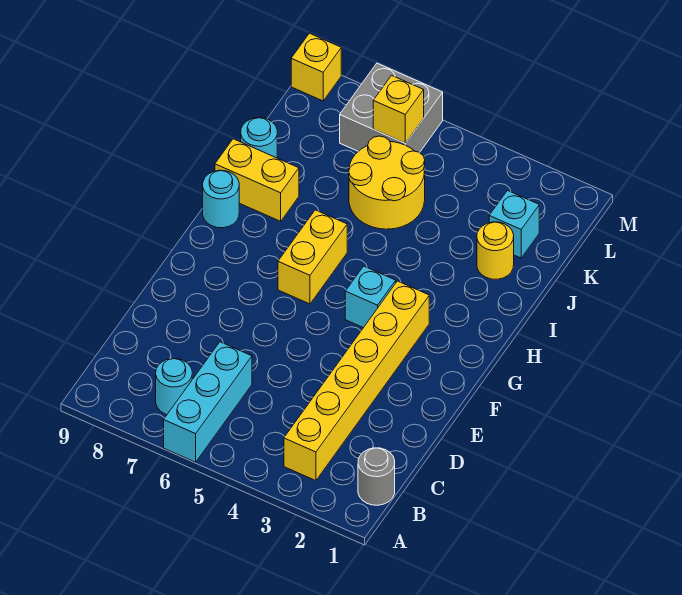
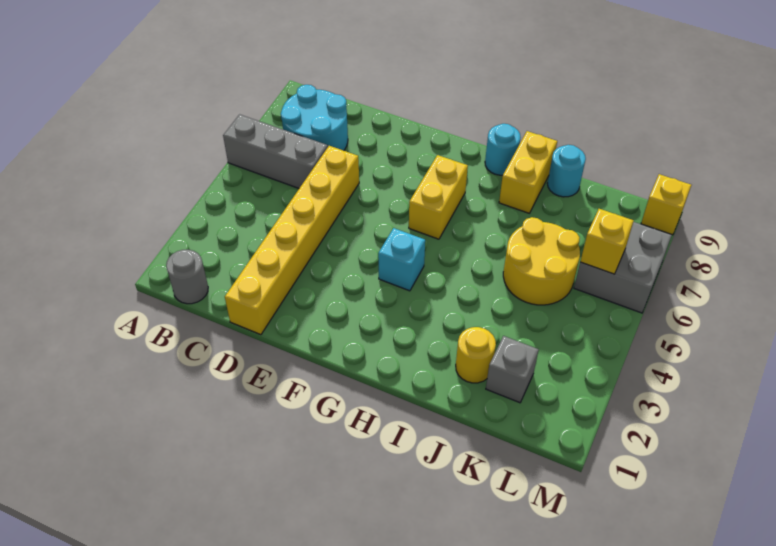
cyan 1x3 brick [164,342,252,462] -> grey 1x3 brick [223,114,328,188]
yellow 1x6 brick [284,281,429,481] -> yellow 1x6 brick turned to [225,146,359,335]
cyan 1x1 round brick [156,359,192,415] -> cyan 2x2 round brick [281,85,348,151]
yellow 1x2 brick [278,210,347,304] -> yellow 1x2 brick turned to [409,155,468,239]
cyan 1x1 brick [489,191,539,258] -> grey 1x1 brick [486,336,539,403]

